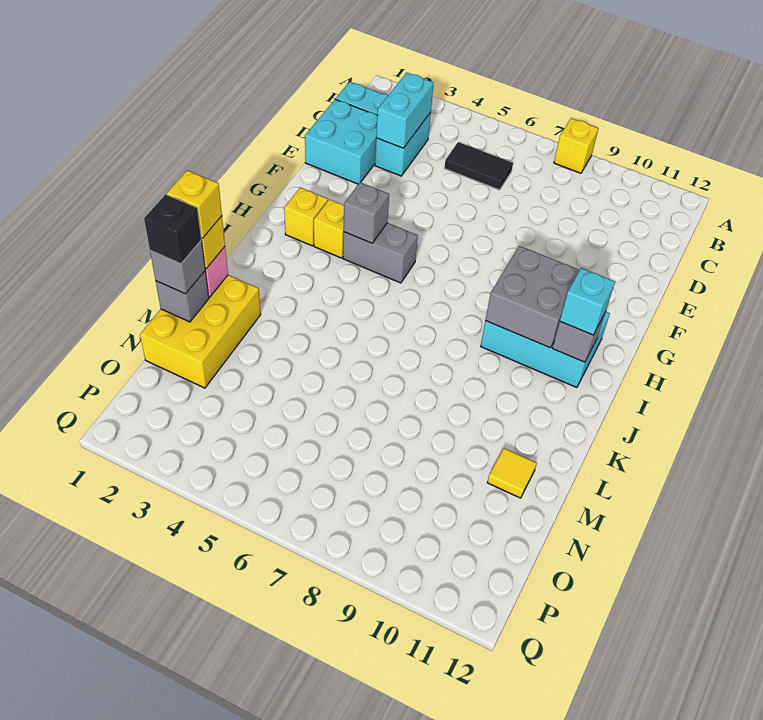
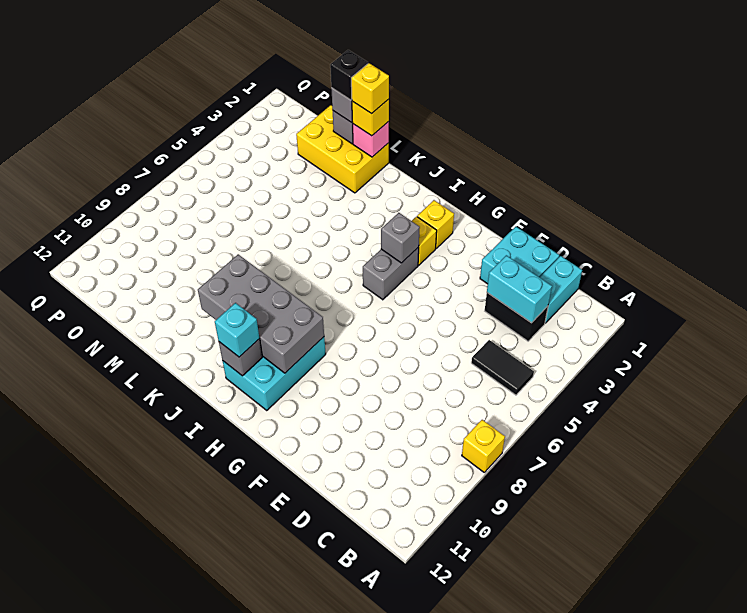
cyan 1x2 brick [375,112,431,176] -> black 1x2 brick [485,293,548,341]
black 1x2 tile [445,142,513,190] -> black 1x2 tile turned to [471,340,534,395]
grey 2x2 brick [486,246,579,348] -> grey 2x4 brick [198,254,324,373]
yellow 1x1 tile [487,448,537,498] -> none

